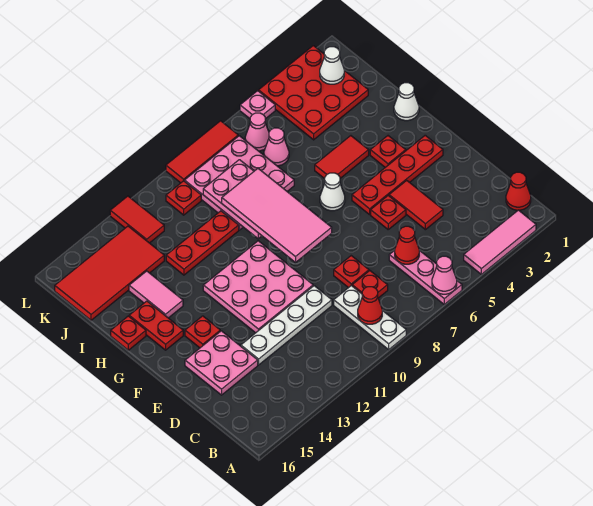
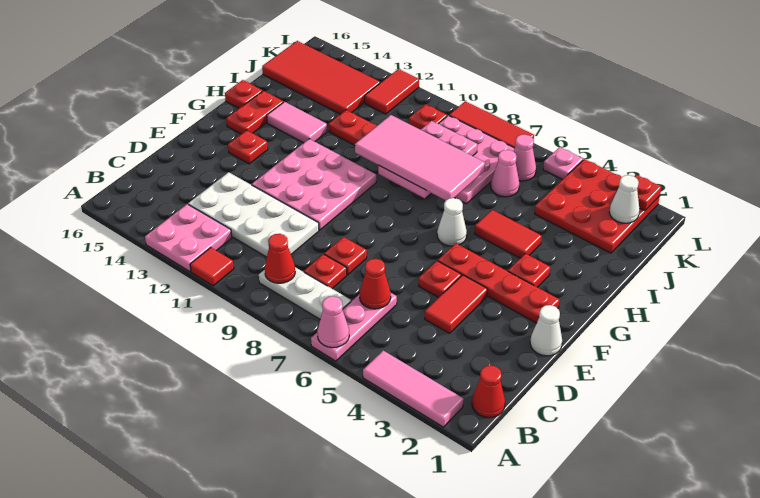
white 1x3 plate [334,286,406,350] -> white 1x3 plate turned to [259,267,351,319]
none -> red 1x1 tile [190,248,234,286]
white 1x4 plate [241,286,332,365] -> white 2x4 plate [188,172,319,257]
pink 2x2 plate [185,331,258,395] -> pink 2x2 plate moved to [145,204,232,272]
pink 2x4 tile [222,169,332,262] -> pink 2x4 tile turned to [355,115,485,200]
white 1x1 cone [394,83,419,121] -> white 1x1 cone moved to [530,305,562,356]
pink 1x2 tile [129,271,183,318] -> pink 1x2 tile turned to [267,102,327,143]
none -> red 1x1 plate [635,175,661,211]

